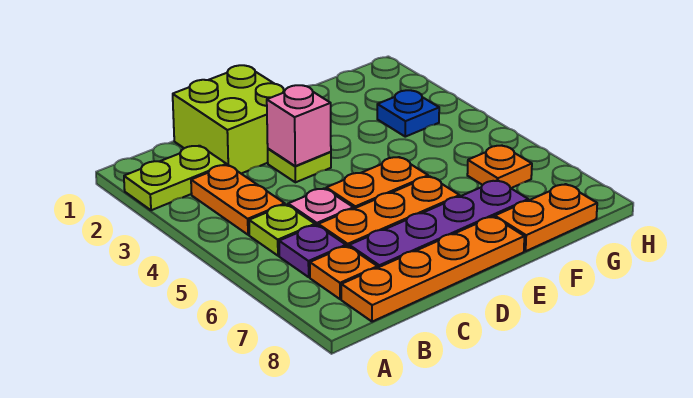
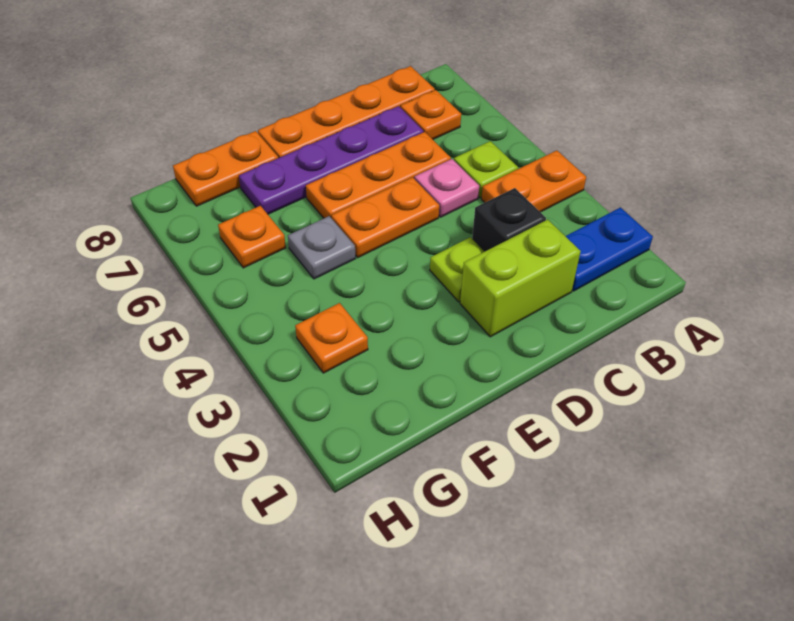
lime 1x2 plate [124,146,226,210] -> blue 1x2 plate [566,207,653,291]
orange 1x2 plate [191,165,285,235] -> orange 1x2 plate turned to [481,151,586,212]
purple 1x1 plate [279,225,346,277] -> none
lime 2x2 brick [173,65,285,174] -> lime 1x2 brick [460,220,581,337]
none -> black 1x1 brick [472,188,546,252]
pink 1x1 brick [267,85,331,166] -> none
none -> grey 1x1 plate [288,216,356,279]
blue 1x1 plate [377,90,439,137] -> orange 1x1 plate [295,303,368,373]

